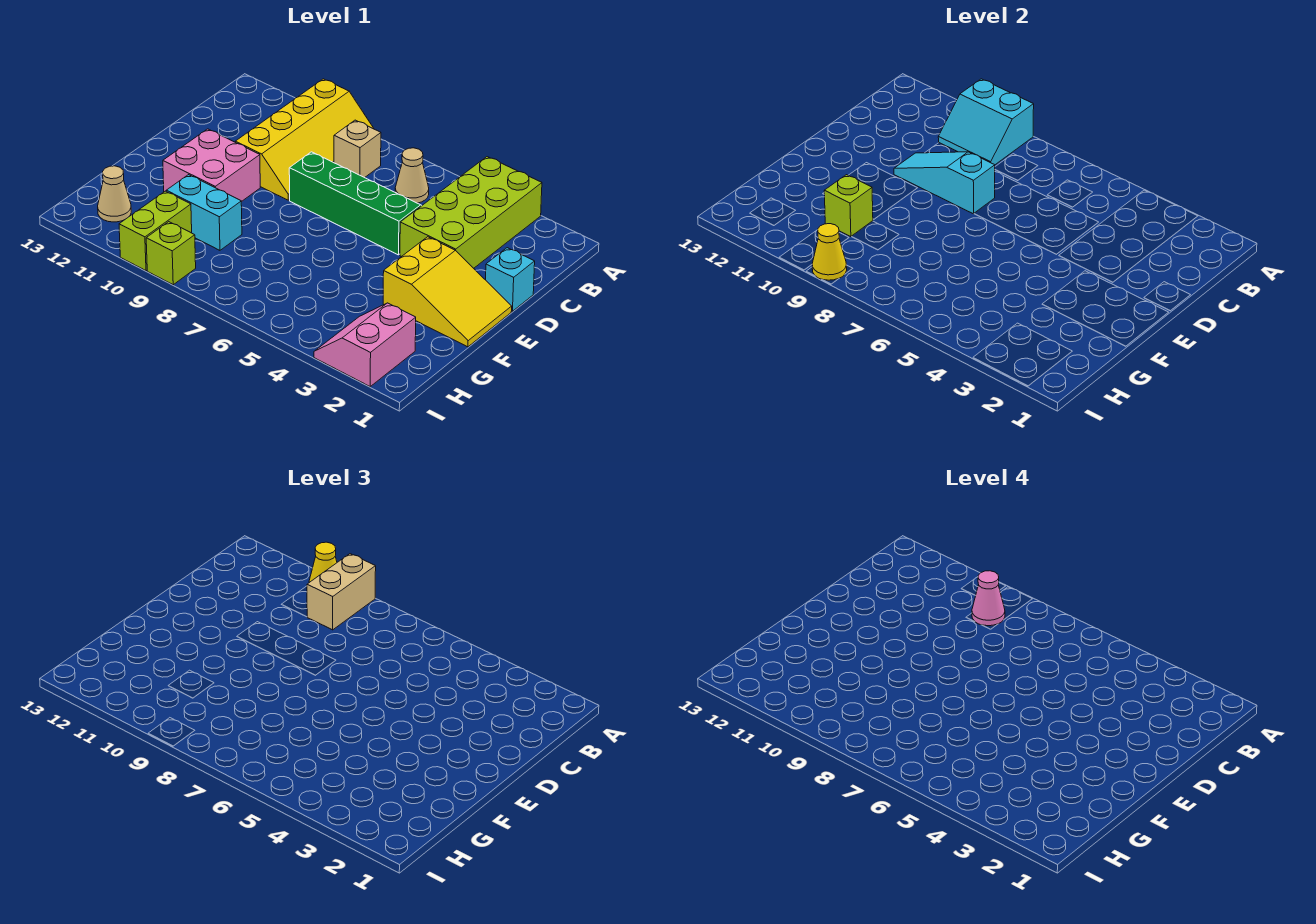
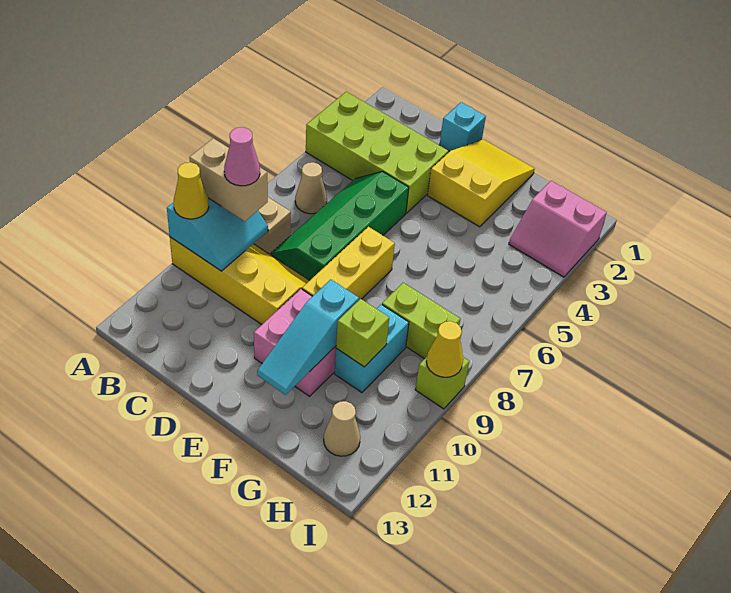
cyan 1x3 slope [894,152,995,214] -> cyan 1x3 slope moved to [257,279,359,395]
none -> yellow 1x3 brick [302,227,395,300]
lime 1x2 brick [119,191,192,271] -> lime 1x2 brick moved to [382,283,460,359]

